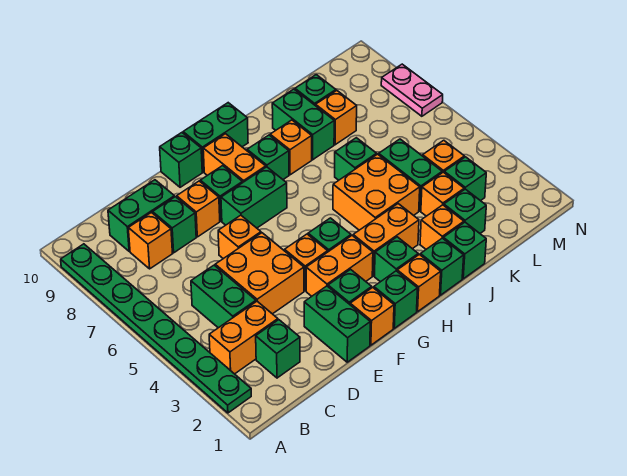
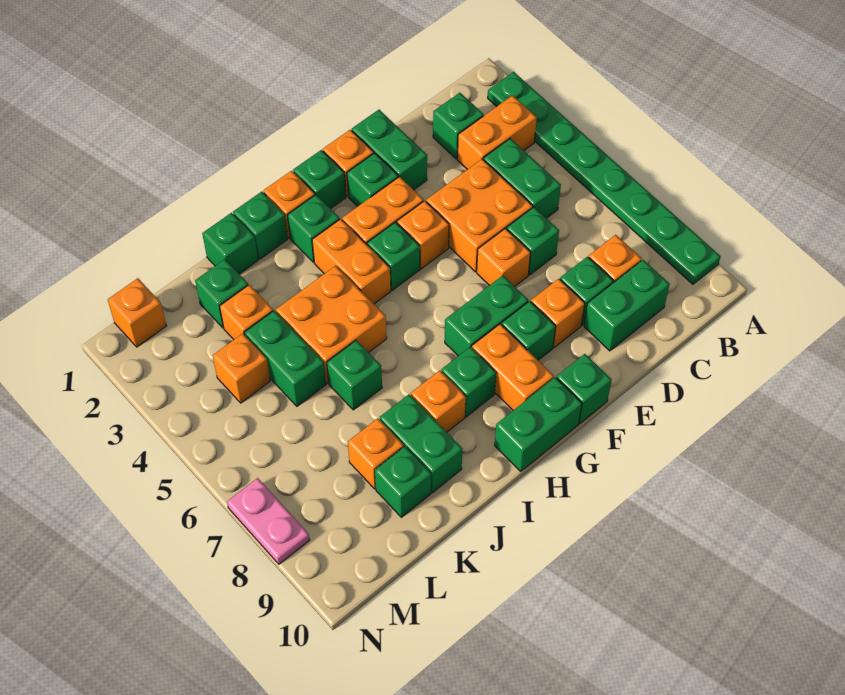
orange 1x2 brick [353,204,419,276] -> orange 1x2 brick turned to [312,219,391,304]
orange 1x1 brick [420,205,464,249] -> orange 1x1 brick moved to [108,278,166,347]
green 1x1 brick [444,157,486,201] -> green 1x1 brick moved to [507,207,559,275]

